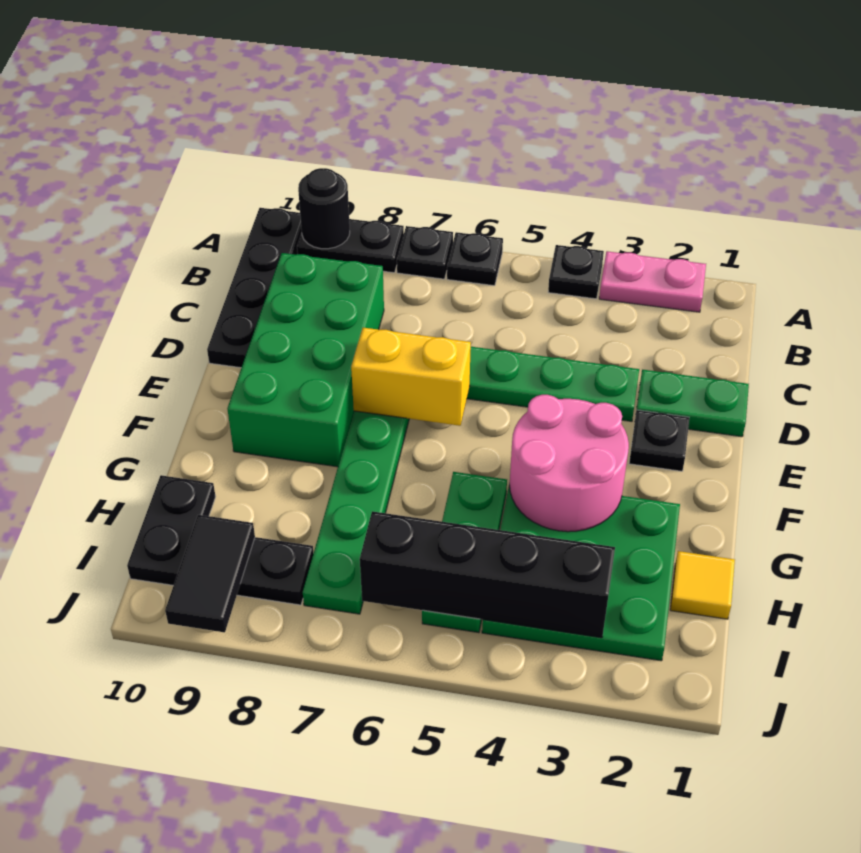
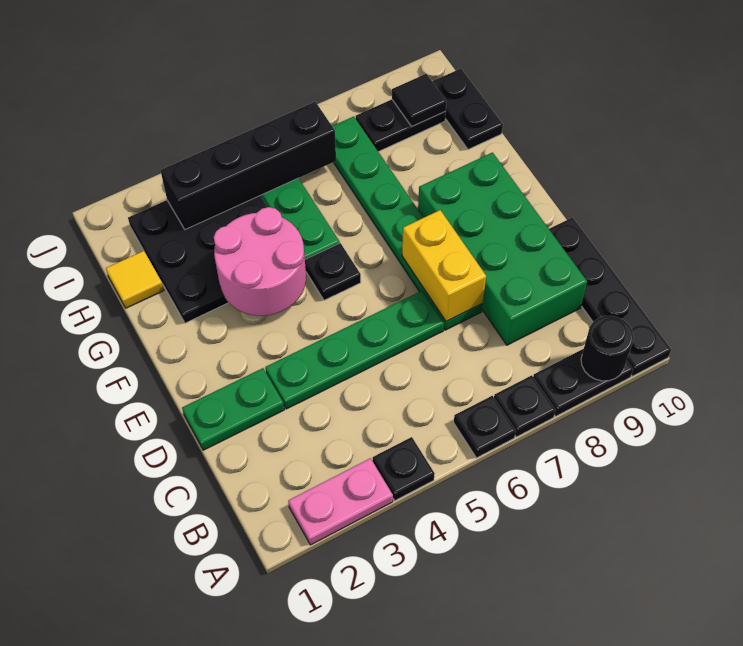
black 1x1 plate [629,410,689,471] -> black 1x1 plate moved to [305,243,361,300]
yellow 1x2 brick [351,328,471,426] -> yellow 1x2 brick turned to [402,210,486,321]
green 3x3 plate [482,482,680,661] -> black 3x3 plate [128,196,267,323]
black 1x2 tile [165,515,255,632] -> black 1x1 tile [392,74,446,126]

